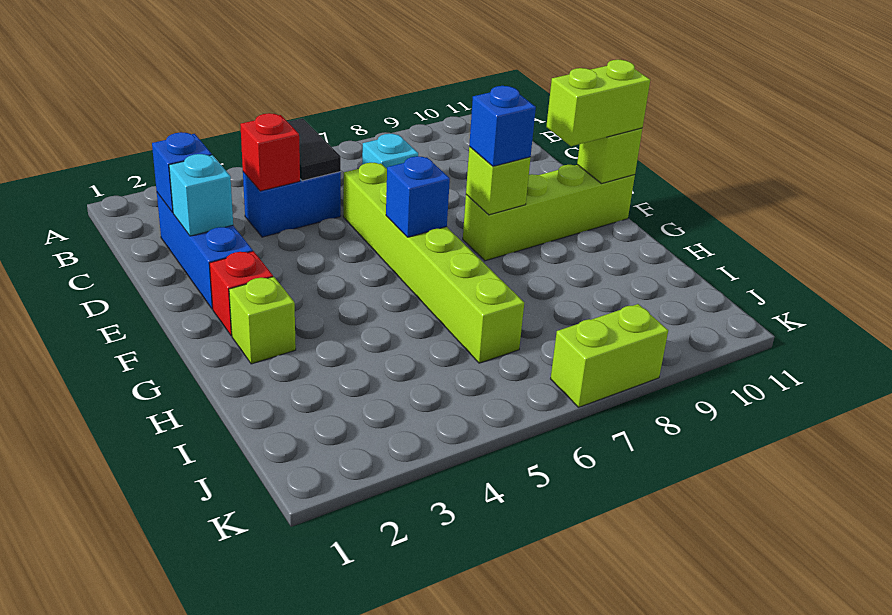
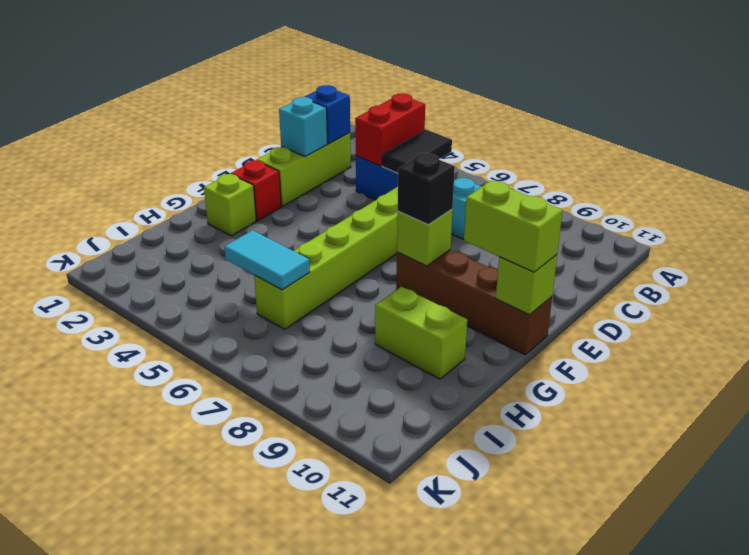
blue 1x3 brick [157,193,253,309] -> lime 1x3 brick [257,132,351,206]
red 1x1 brick [240,113,300,191] -> red 1x2 brick [355,93,425,166]
blue 1x1 brick [386,156,450,237] -> none
lime 1x4 brick [463,165,635,261] -> brown 1x4 brick [396,250,552,355]
blue 1x1 brick [469,86,536,166] -> black 1x1 brick [398,153,455,225]
none -> cyan 1x2 tile [224,230,310,290]
lime 1x2 brick [551,304,668,407] -> lime 1x2 brick moved to [375,287,467,379]

